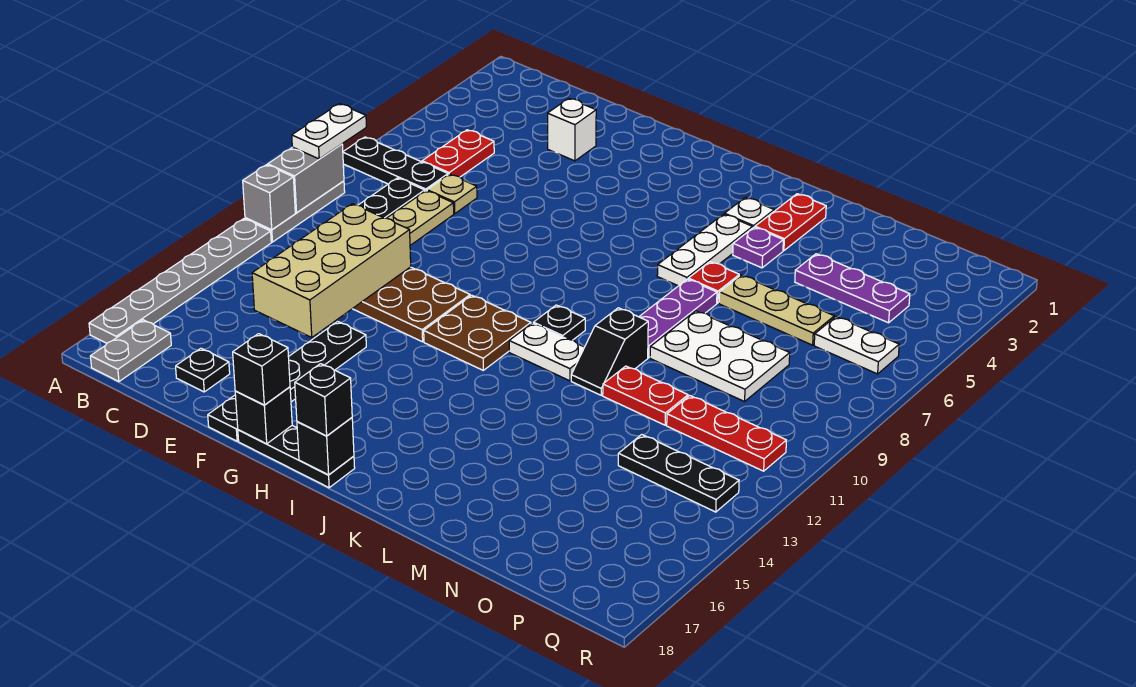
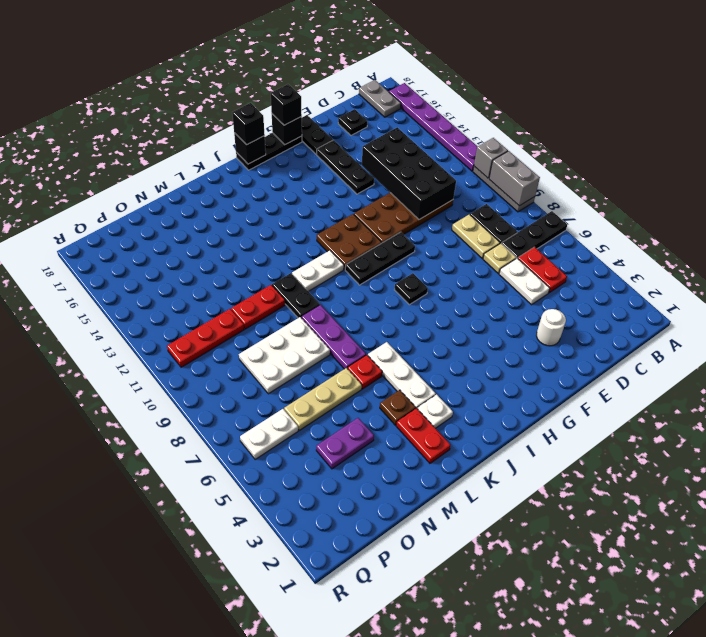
white 1x2 plate [292,104,366,159] -> white 1x2 plate moved to [499,258,550,305]
grey 1x6 plate [89,219,271,343] -> purple 1x6 plate [389,83,478,171]
tan 2x4 brick [252,204,411,337] -> black 2x4 brick [362,127,456,220]
white 1x1 brick [547,98,596,161] -> white 1x1 round brick [537,309,566,346]
black 1x1 plate [533,305,585,340] -> black 1x1 plate moved to [394,273,428,305]
purple 1x1 plate [733,227,783,268] -> brown 1x1 plate [380,390,416,425]
black 1x2 slope [571,308,648,395] -> black 1x2 plate [272,273,320,318]
purple 1x3 plate [795,254,910,323] -> purple 1x2 plate [316,418,374,469]
black 1x3 plate [618,435,739,512] -> black 1x3 plate moved to [345,232,415,285]

